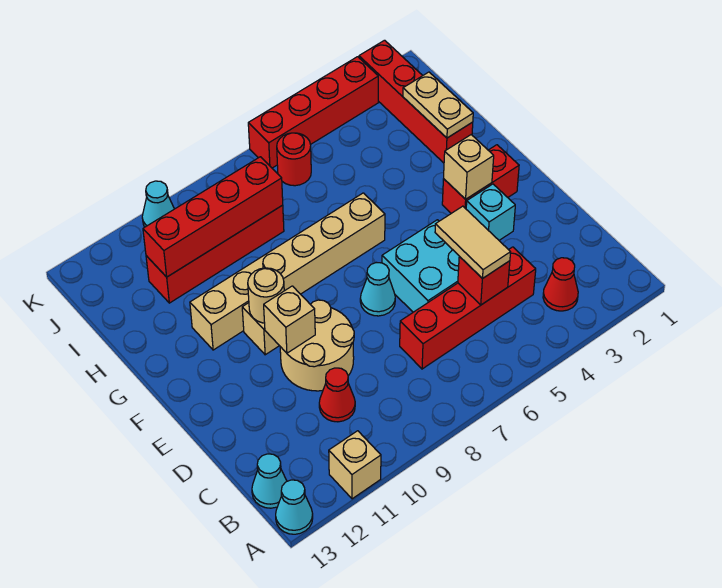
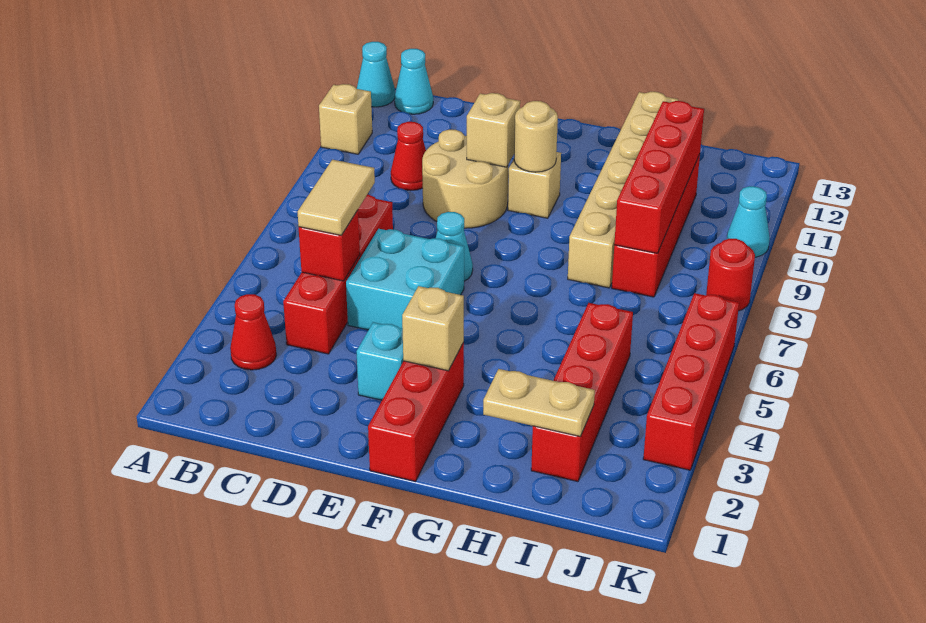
tan 1x2 tile [435,206,511,278] -> tan 1x2 tile turned to [297,160,375,235]
red 1x2 brick [442,145,519,213] -> red 1x3 brick [368,343,464,481]
tan 1x6 brick [190,193,385,350] -> tan 1x6 brick moved to [568,92,678,288]
red 1x4 brick [359,40,473,163] -> red 1x4 brick turned to [531,303,633,482]
red 1x1 round brick [277,133,311,186] -> red 1x1 round brick moved to [706,239,755,311]

